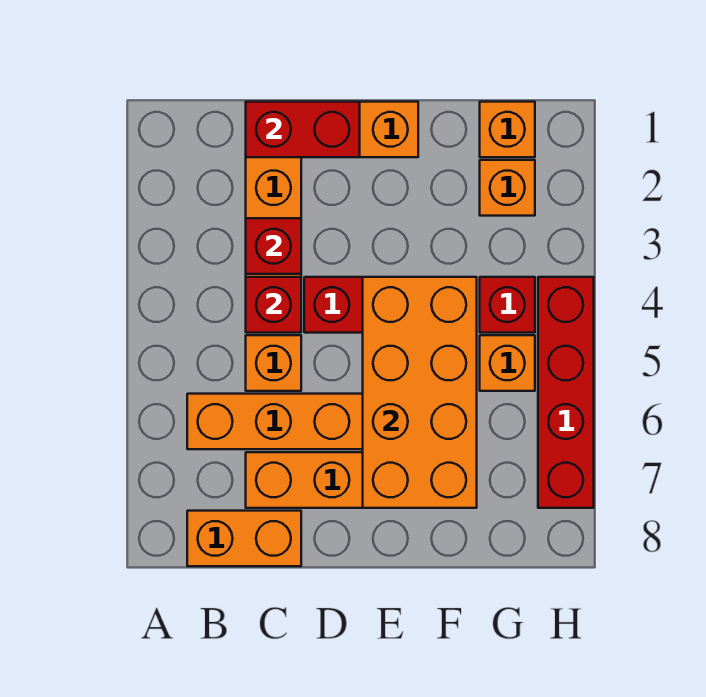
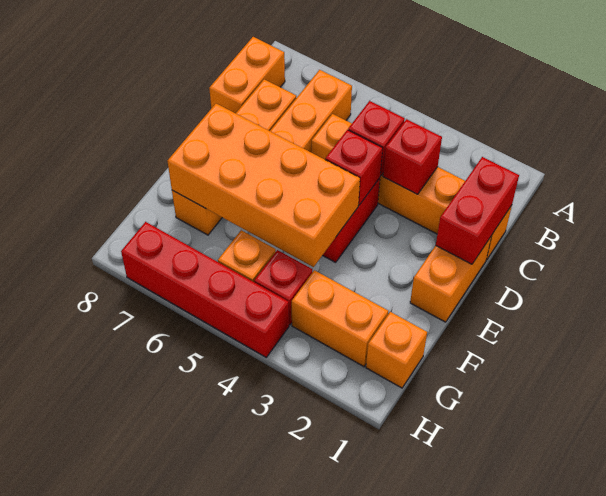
none -> red 1x1 brick [325,130,383,205]
orange 1x1 brick [480,160,535,216] -> orange 1x2 brick [292,270,388,367]

